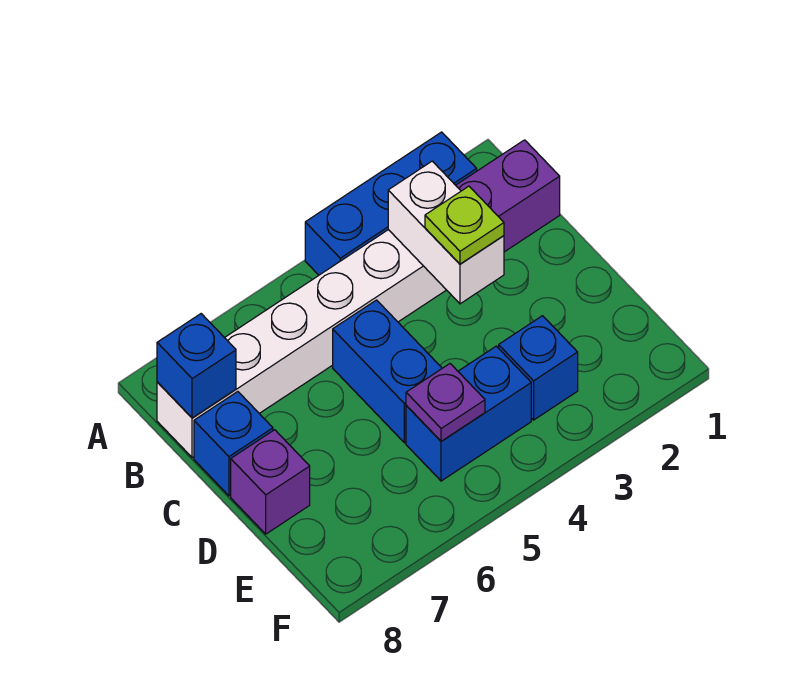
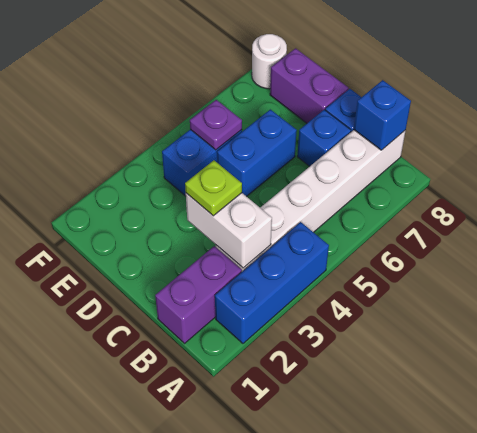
blue 1x2 brick [333,300,442,443] -> blue 1x2 brick turned to [217,109,297,197]
purple 1x1 brick [231,430,310,534] -> purple 1x2 brick [270,48,349,123]
blue 1x1 brick [499,316,578,420] -> blue 1x1 brick moved to [297,110,351,166]
none -> white 1x1 round brick [252,34,287,89]

